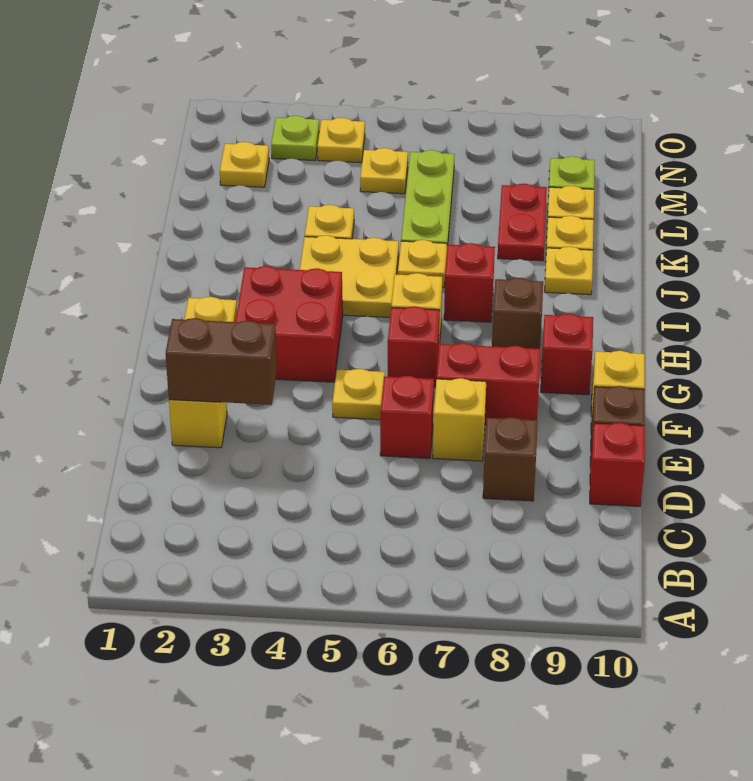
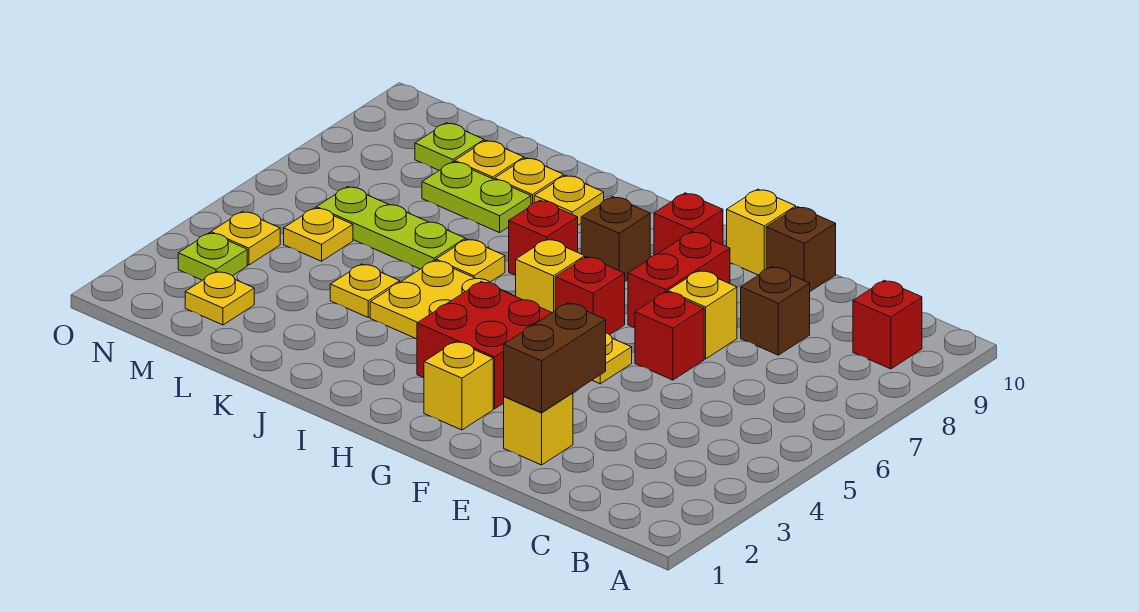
red 1x1 brick [590,423,645,506] -> red 1x1 brick moved to [853,280,922,369]
red 1x2 plate [498,184,547,261] -> lime 1x2 plate [422,162,531,233]

